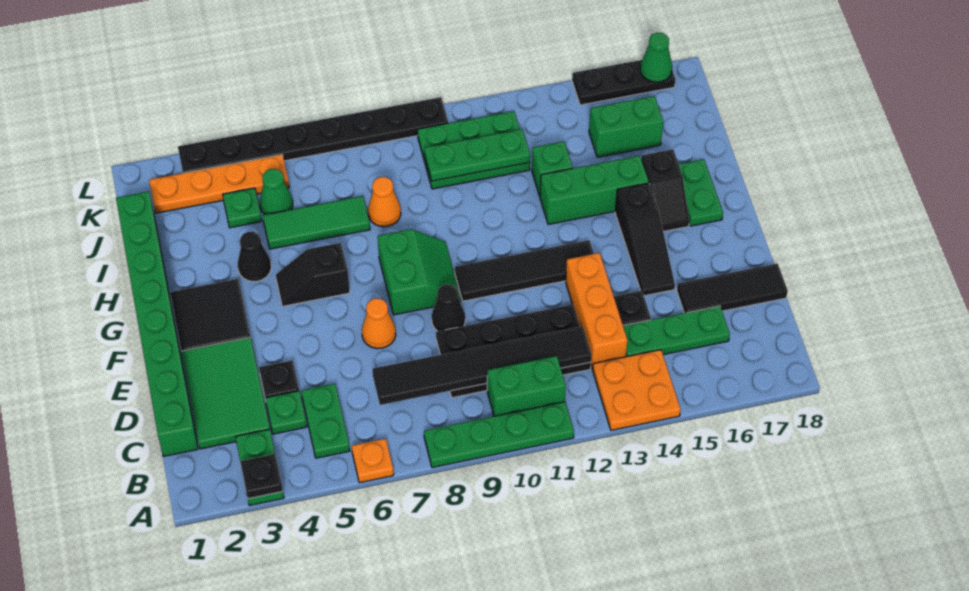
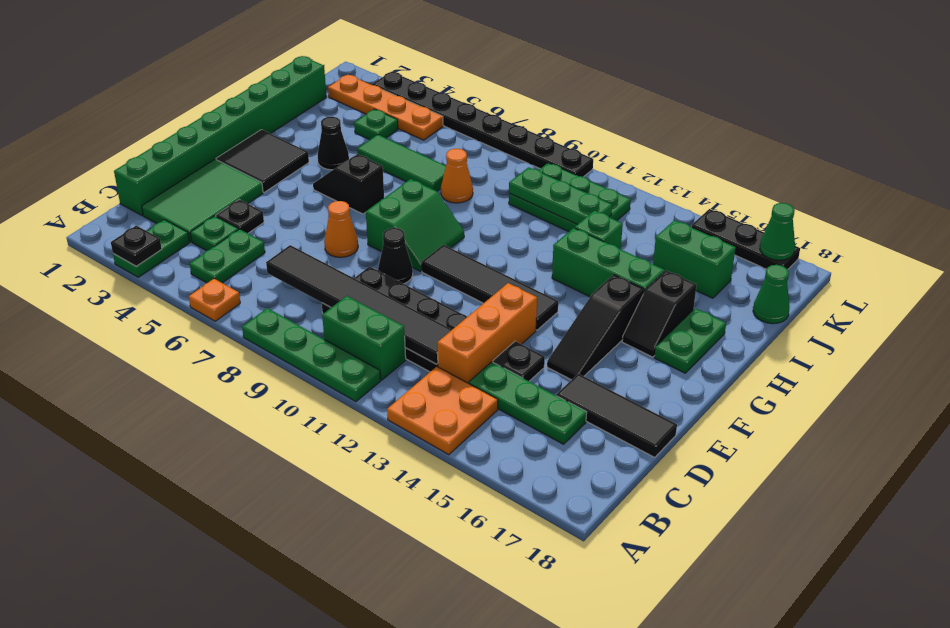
green 1x1 cone [260,169,293,215] -> green 1x1 cone moved to [753,265,790,324]

